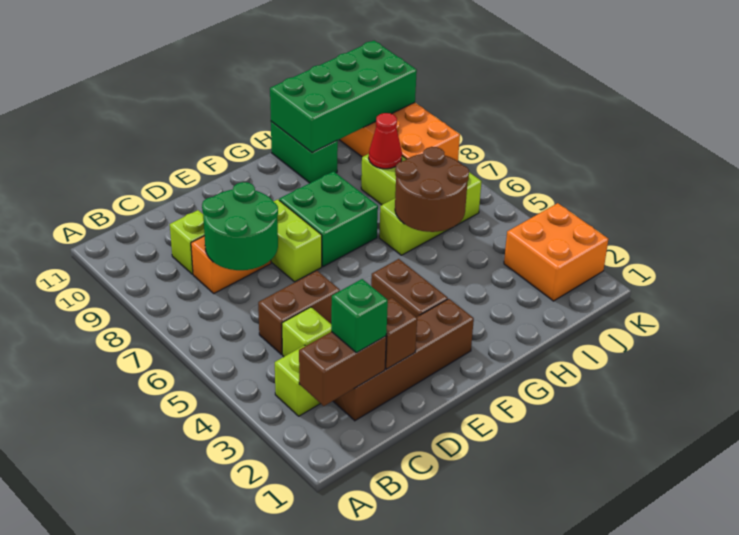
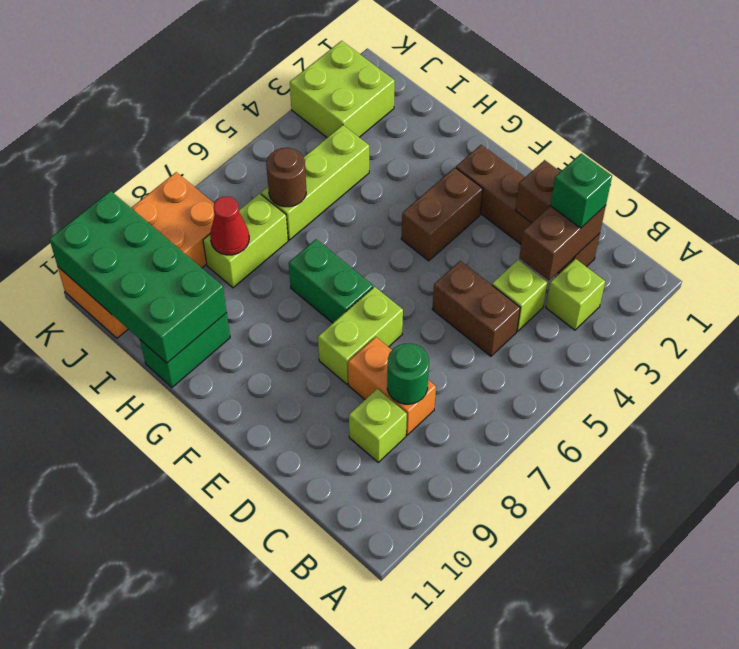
brown 1x2 brick [299,332,386,406] -> brown 1x2 brick turned to [519,205,606,281]
green 2x2 round brick [202,182,278,270] -> green 1x1 round brick [387,344,429,404]
green 2x2 brick [279,171,378,267] -> green 1x2 brick [289,239,373,323]
brown 2x2 round brick [395,147,469,232] -> brown 1x1 round brick [266,148,306,207]
lime 1x3 brick [379,172,482,255] -> lime 1x3 brick turned to [261,125,369,240]
orange 2x2 brick [504,203,608,301] -> lime 2x2 brick [290,41,395,137]

